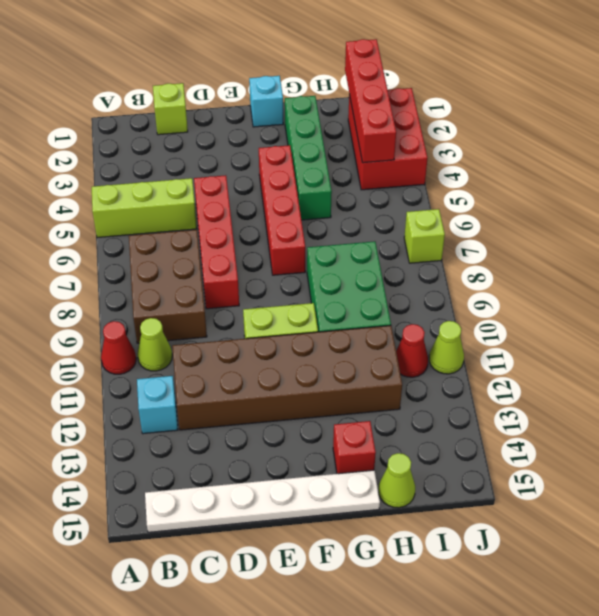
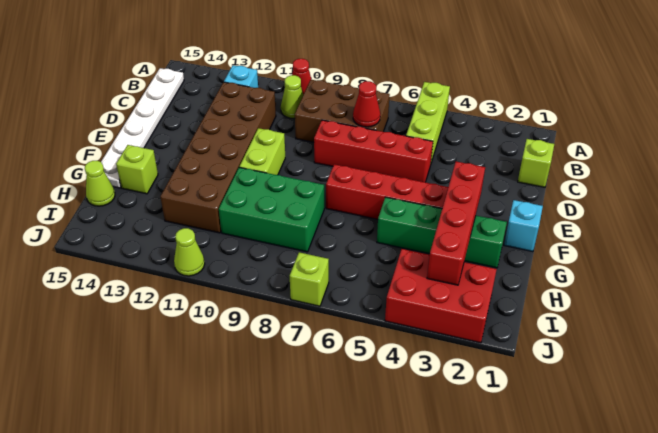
red 1x1 brick [333,421,376,474] -> lime 1x1 brick [116,145,158,194]
red 1x4 brick [345,39,396,163] -> red 1x4 brick turned to [427,162,485,285]
red 1x1 cone [396,324,428,377] -> red 1x1 cone moved to [353,81,380,127]

